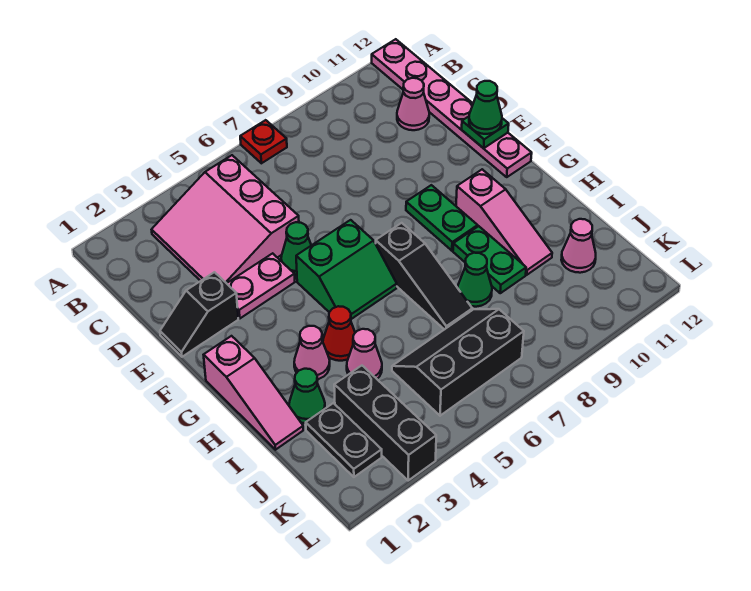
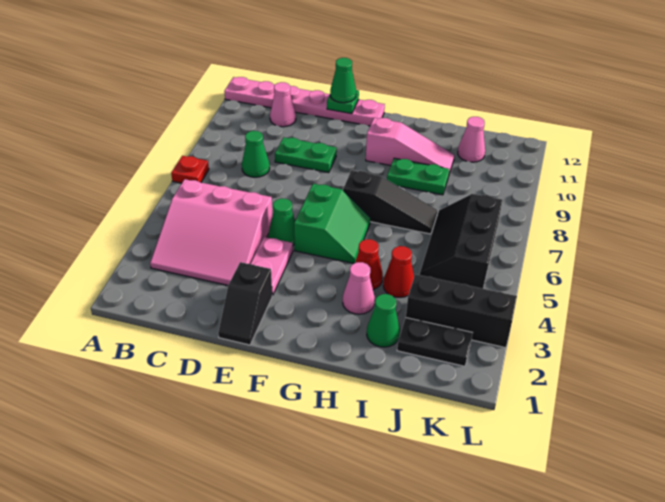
green 1x2 plate [406,185,478,251] -> green 1x2 plate moved to [275,137,337,173]
pink 1x3 slope [204,336,303,450] -> none
pink 1x1 cone [347,329,382,379] -> red 1x1 cone [383,246,414,297]
green 1x1 cone [458,253,492,307] -> green 1x1 cone moved to [242,131,270,177]

